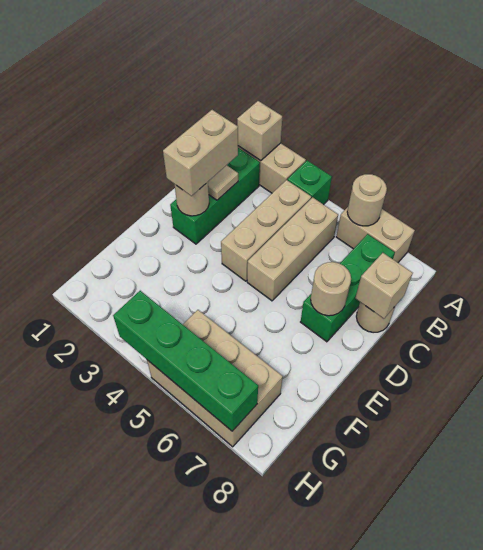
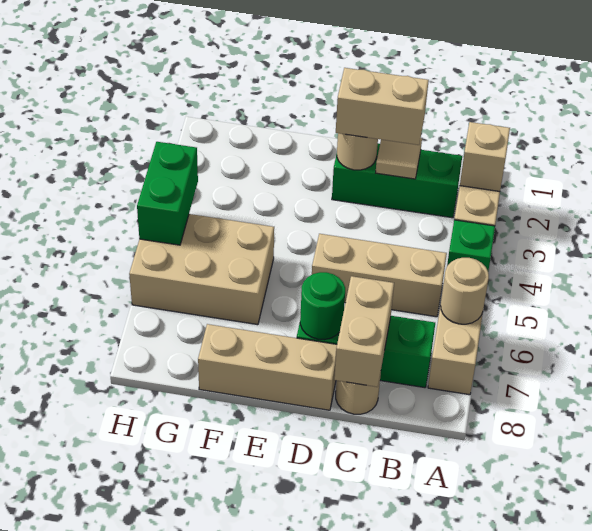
tan 1x3 brick [221,180,311,281] -> tan 1x3 brick moved to [198,324,337,410]
tan 1x1 brick [355,253,413,319] -> tan 1x2 brick [334,276,394,387]
tan 1x1 round brick [311,262,351,316] -> green 1x1 round brick [300,272,345,340]
tan 2x3 brick [147,310,283,447] -> tan 2x3 brick turned to [129,214,274,325]
green 1x4 brick [113,291,258,431] -> green 1x2 brick [137,142,198,245]

